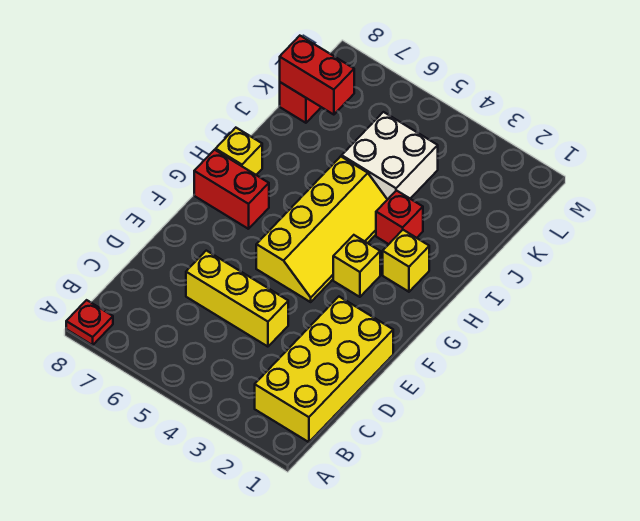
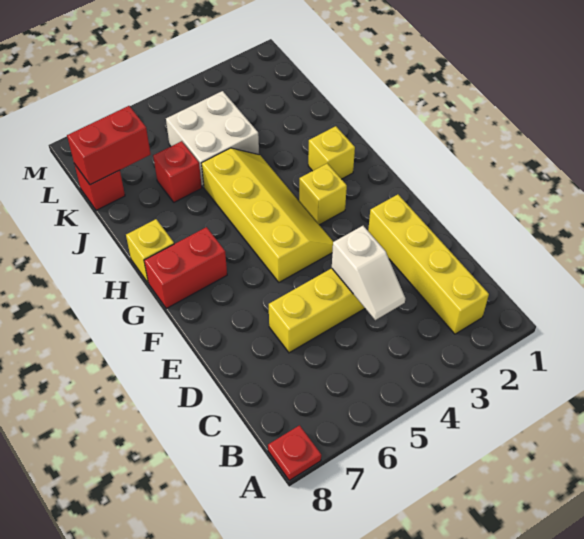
yellow 2x4 brick [255,297,393,442] -> yellow 1x4 brick [368,194,489,334]
none -> white 1x2 slope [332,226,405,320]
red 1x1 brick [376,191,423,244] -> red 1x1 brick moved to [153,141,202,202]

